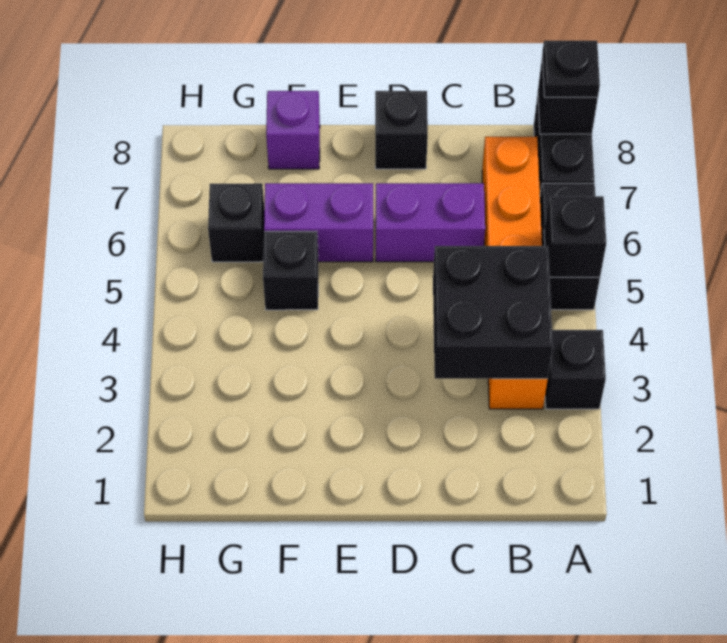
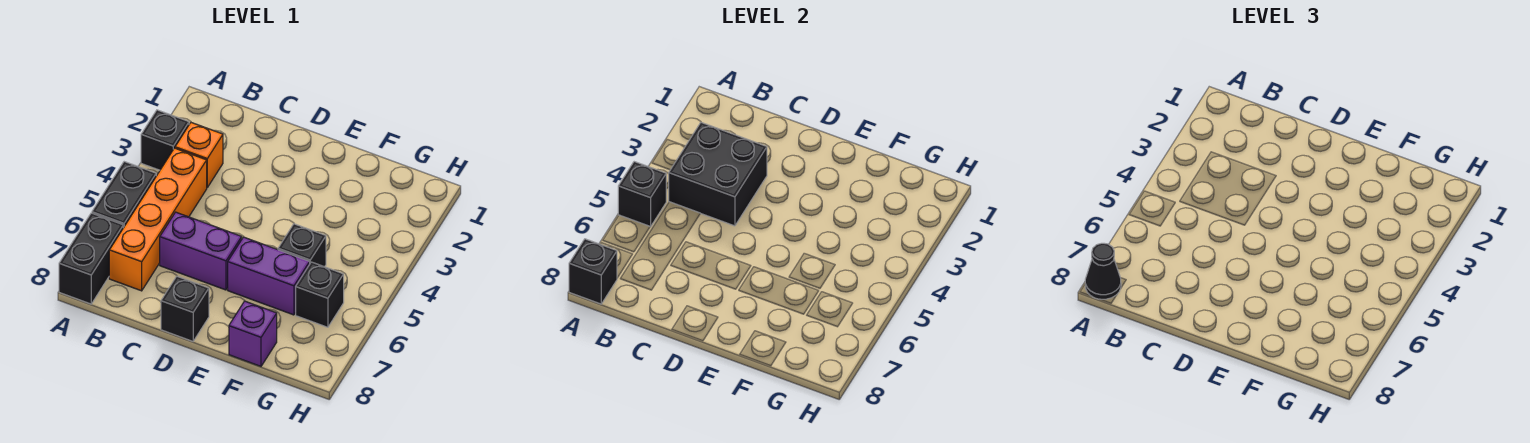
black 1x1 plate [542,41,600,98] -> black 1x1 cone [1085,243,1121,300]

